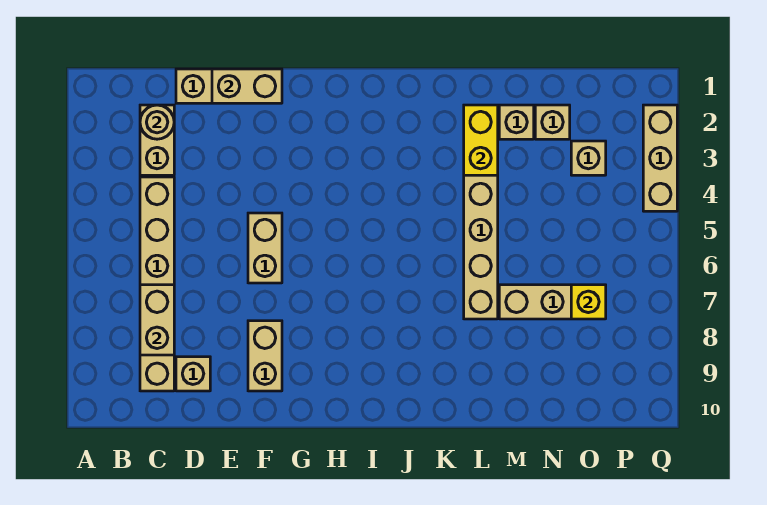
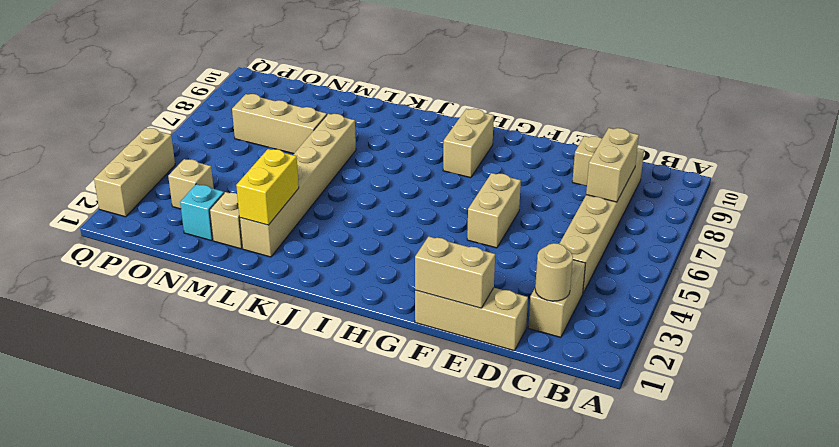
tan 1x2 brick [248,321,282,391] -> tan 1x2 brick moved to [443,109,494,178]
tan 1x1 brick [535,105,570,139] -> cyan 1x1 brick [180,184,224,241]
yellow 1x1 brick [571,285,606,319] -> none

